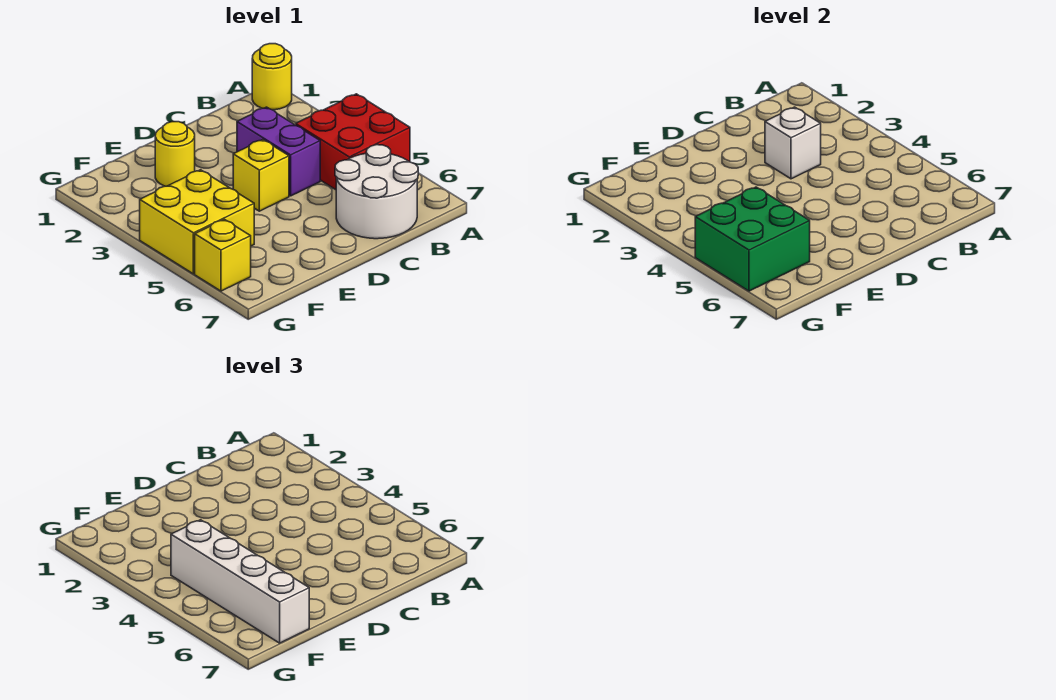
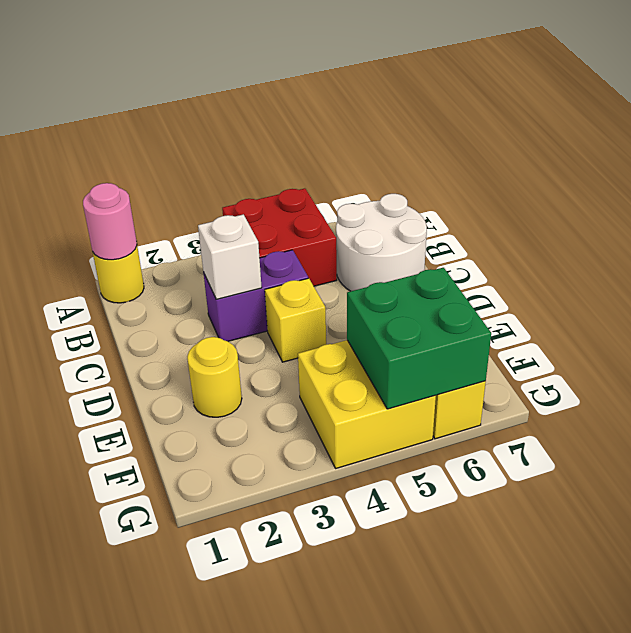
none -> pink 1x1 round brick [83,183,137,260]
white 1x4 brick [171,520,309,643] -> none

